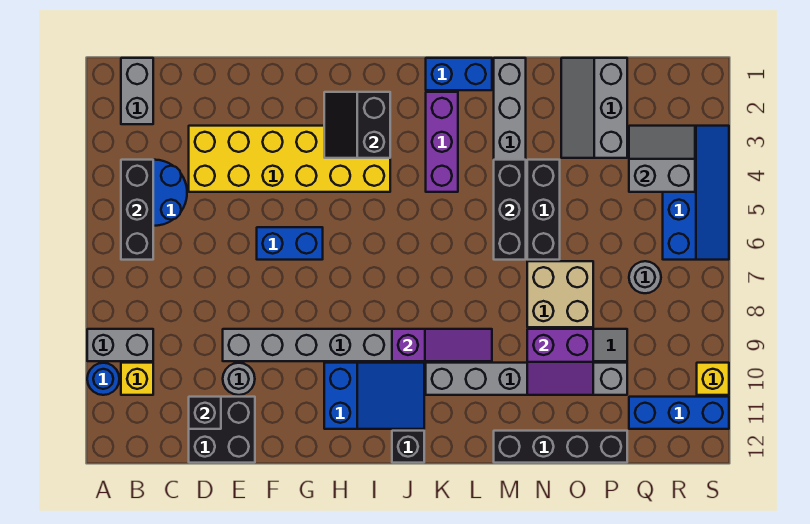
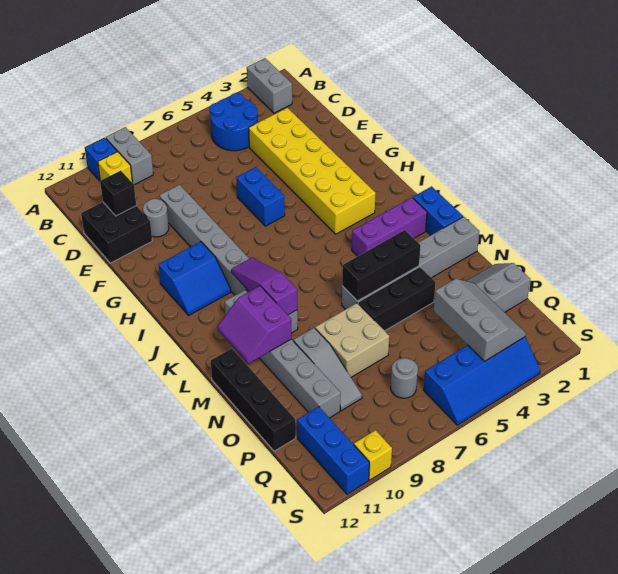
blue 1x1 round brick [87,363,119,395] -> blue 1x1 brick [85,138,117,181]
grey 1x2 brick [121,58,153,124] -> grey 1x2 brick turned to [247,58,292,113]
black 1x3 brick [121,160,153,260] -> none
black 2x2 slope [324,92,390,158] -> none
blue 2x3 slope [324,363,424,429] -> blue 2x2 slope [159,242,231,315]
purple 1x3 slope [392,329,492,361] -> purple 1x3 slope turned to [231,258,297,315]
black 1x1 brick [392,431,424,463] -> none
purple 2x2 slope [527,329,593,395] -> purple 2x2 slope moved to [217,286,291,364]
grey 2x2 slope [629,126,695,192] -> grey 2x3 slope [433,279,526,361]

